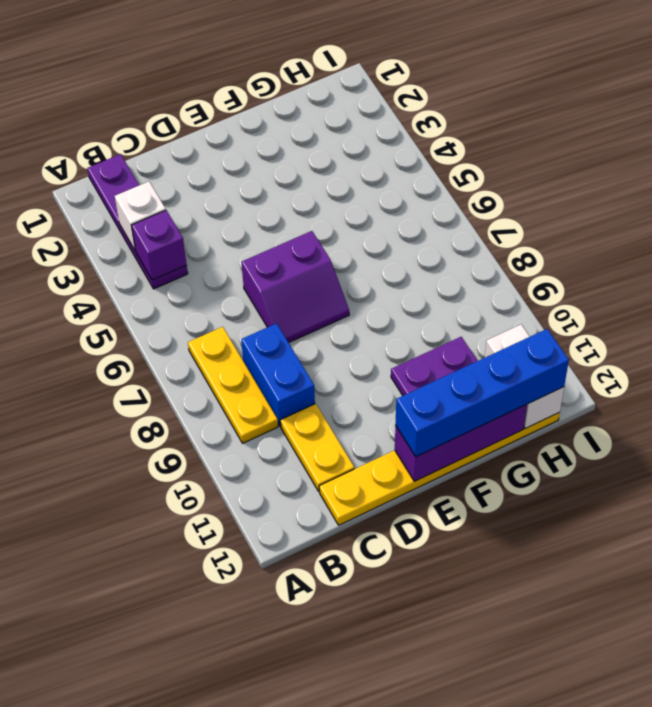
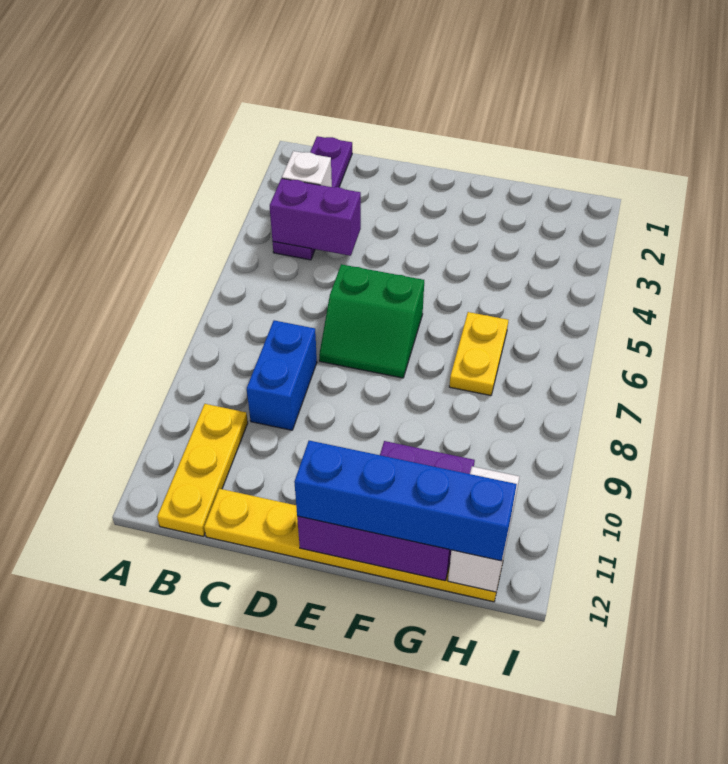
purple 1x1 brick [132,210,187,280] -> purple 1x2 brick [270,178,361,256]
yellow 1x3 plate [188,327,278,443] -> yellow 1x3 plate moved to [157,404,248,536]
yellow 1x2 plate [280,404,354,491] -> yellow 1x2 plate moved to [449,312,508,396]
purple 2x2 slope [241,231,349,343] -> green 2x2 slope [319,264,424,378]

